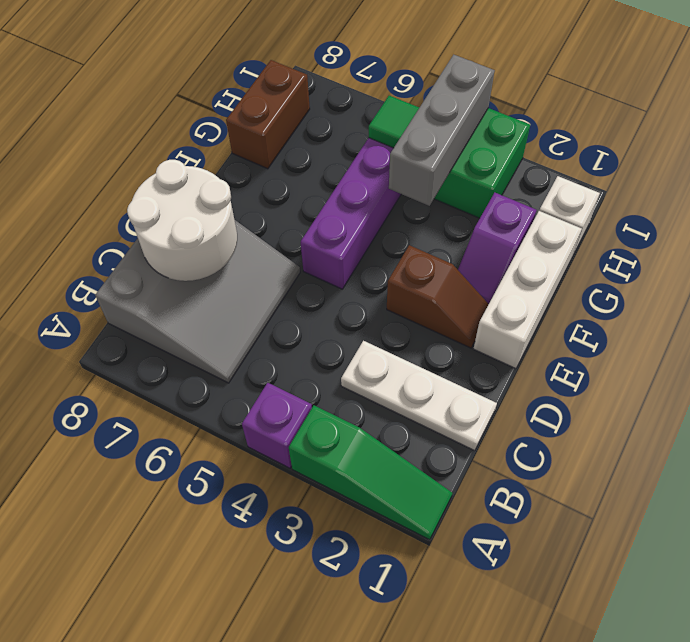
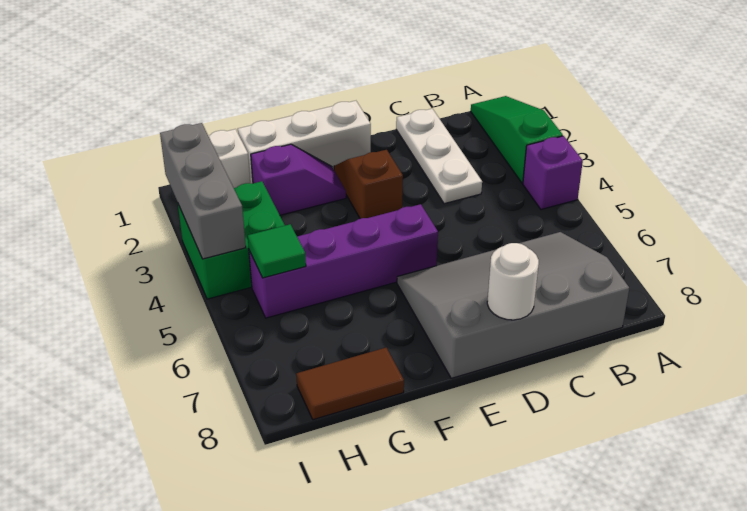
grey 3x3 slope [95,220,300,383] -> grey 3x4 slope [397,232,629,378]
white 2x2 round brick [127,160,237,281] -> white 1x1 round brick [487,243,539,320]
grey 1x3 brick [389,55,495,206] -> grey 1x3 brick turned to [160,123,246,259]
brown 1x2 brick [226,60,310,169] -> brown 1x2 tile [296,348,404,420]

